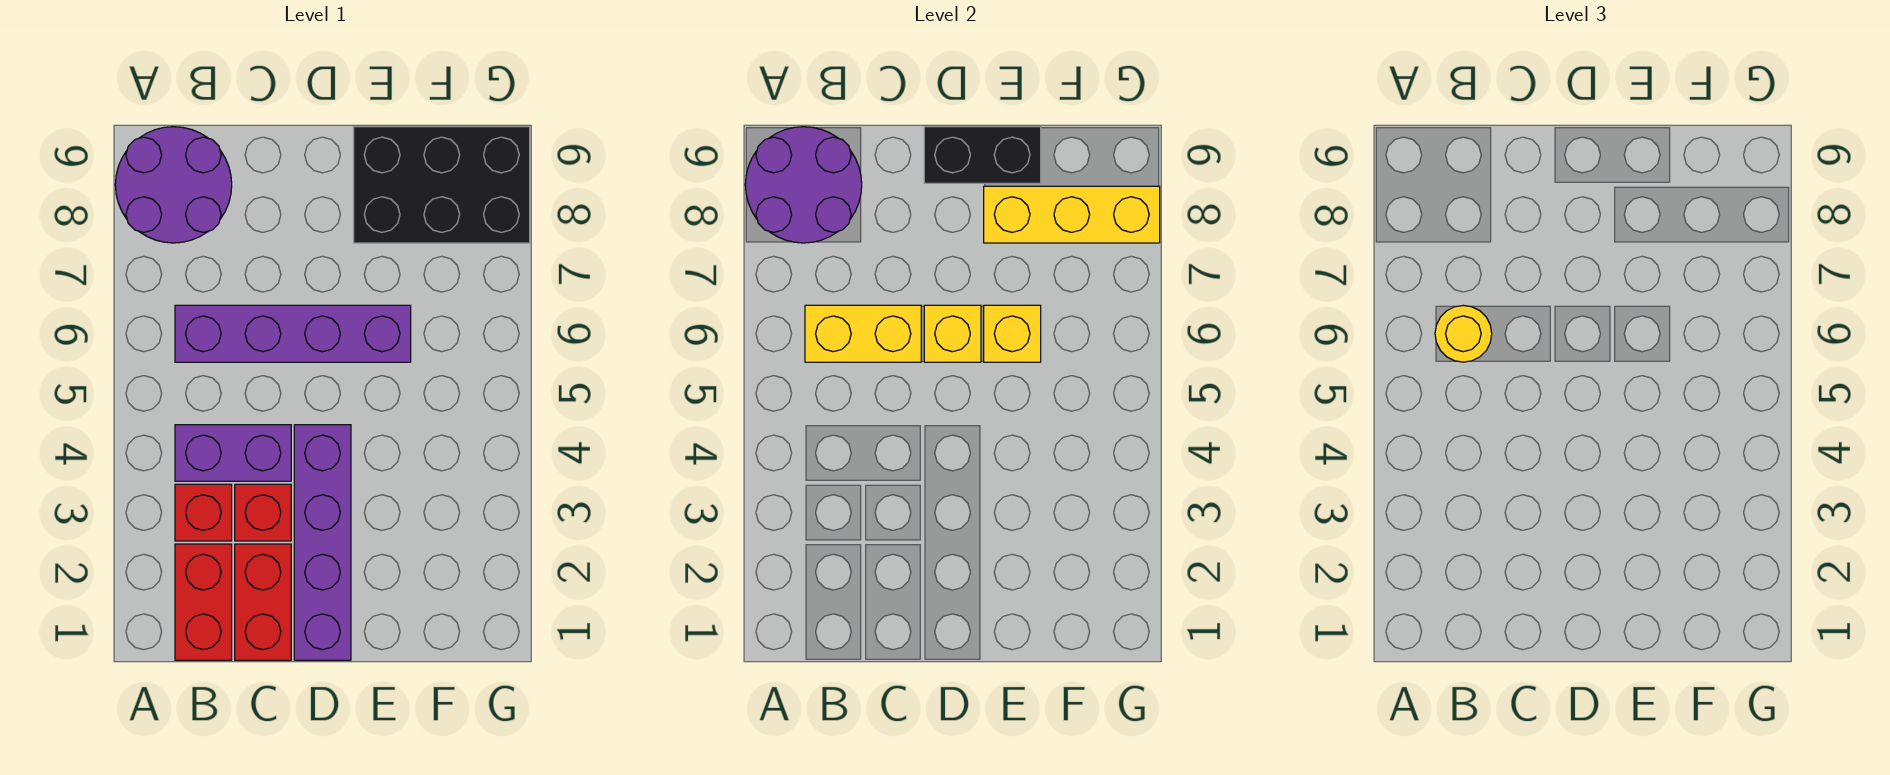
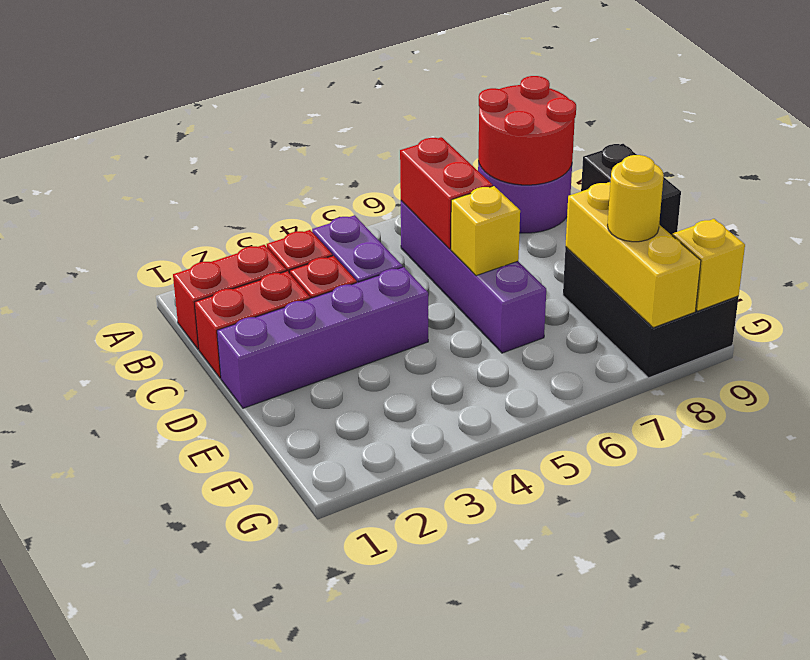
purple 2x2 round brick [745,127,862,243] -> red 2x2 round brick [478,76,576,185]
yellow 1x2 brick [805,305,921,362] -> red 1x2 brick [400,137,493,249]
yellow 1x1 round brick [1435,305,1492,362] -> yellow 1x1 round brick moved to [608,155,664,242]
yellow 1x1 brick [984,305,1041,362] -> yellow 1x1 brick moved to [672,219,745,311]

